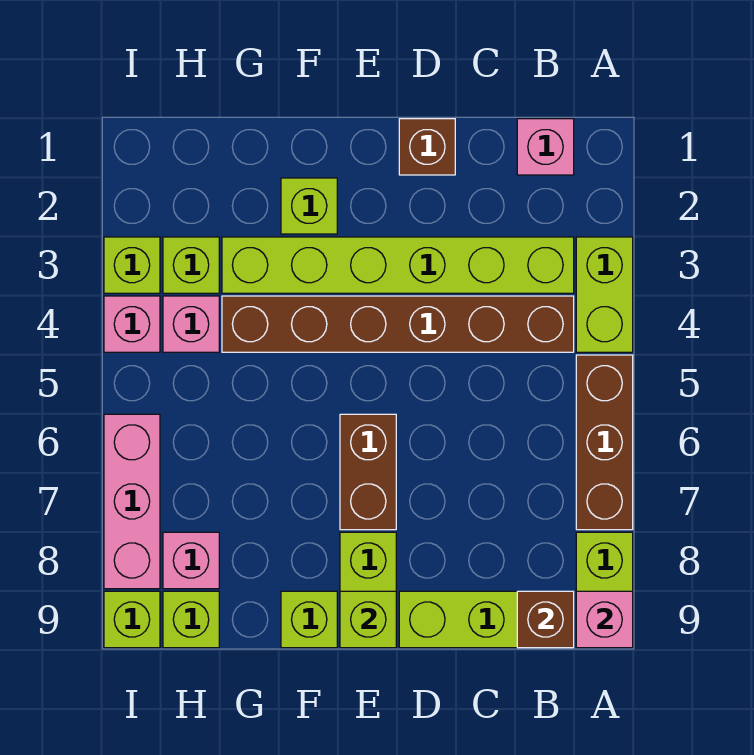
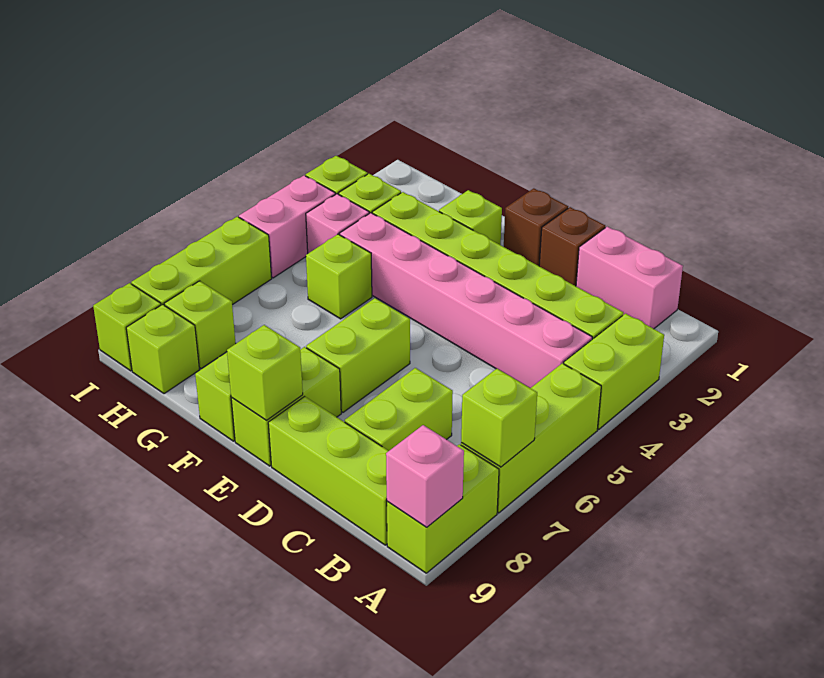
brown 1x3 brick [576,355,633,530] -> lime 1x3 brick [461,363,601,513]
none -> lime 1x1 brick [461,369,537,467]
pink 1x1 brick [517,119,574,175] -> pink 1x2 brick [576,227,683,329]
brown 1x6 brick [222,296,574,352] -> pink 1x6 brick [340,213,592,388]
brown 1x1 brick [517,591,574,648] -> brown 1x1 brick moved to [504,188,568,266]
none -> lime 1x2 brick [345,368,453,451]
brown 1x2 brick [340,414,396,530] -> lime 1x2 brick [306,298,410,412]
none -> lime 1x1 brick [306,234,372,319]
pink 1x1 brick [163,532,219,589] -> lime 1x1 brick [164,281,236,368]
pink 1x1 brick [104,296,160,352] -> pink 1x2 brick [239,175,335,278]
pink 1x3 brick [104,414,160,589] -> lime 1x3 brick [131,217,272,306]

